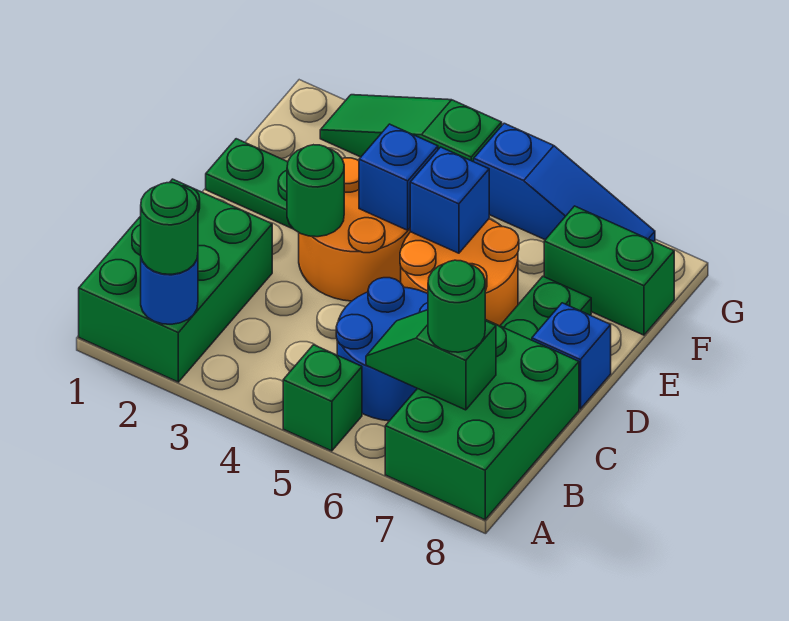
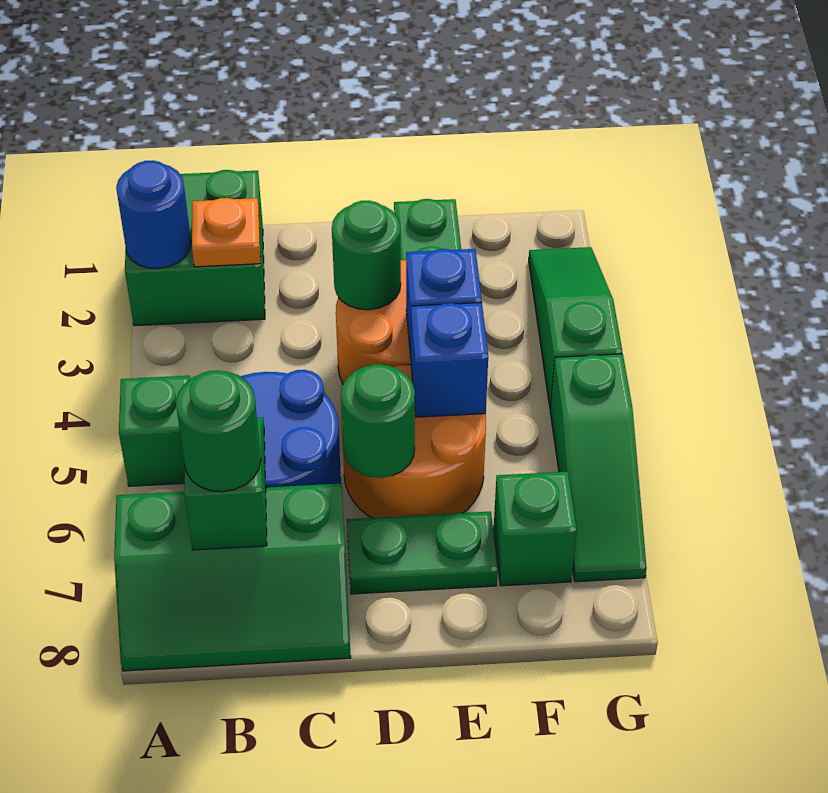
green 2x3 brick [79,179,272,382] -> green 2x2 brick [125,170,265,326]
green 1x1 round brick [141,183,198,274] -> green 1x1 round brick moved to [341,364,415,478]
green 2x3 brick [385,320,579,520] -> green 2x3 slope [114,483,351,671]
none -> orange 1x1 plate [192,198,260,267]
blue 1x1 brick [532,303,611,409] -> none
green 1x2 brick [544,206,674,335] -> green 1x1 brick [494,472,577,586]
blue 1x3 slope [474,123,655,241] -> green 1x3 slope [550,354,647,582]

